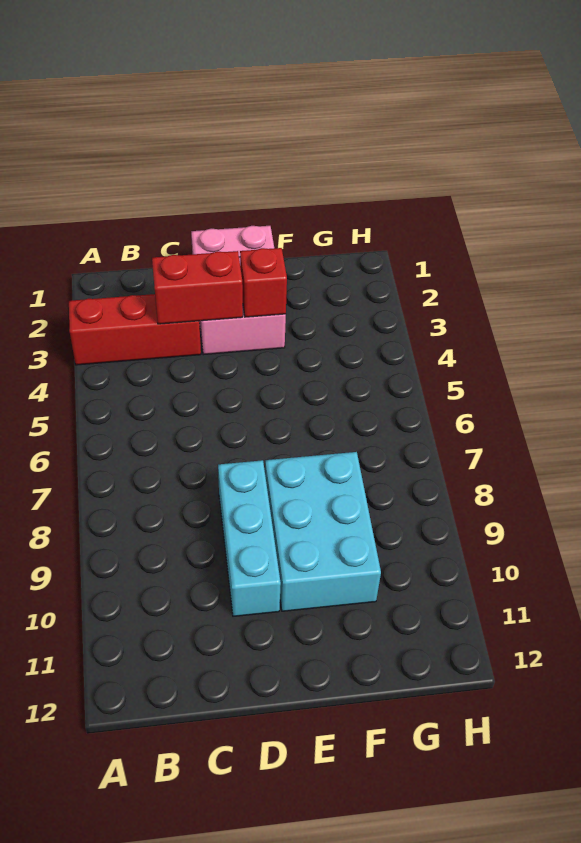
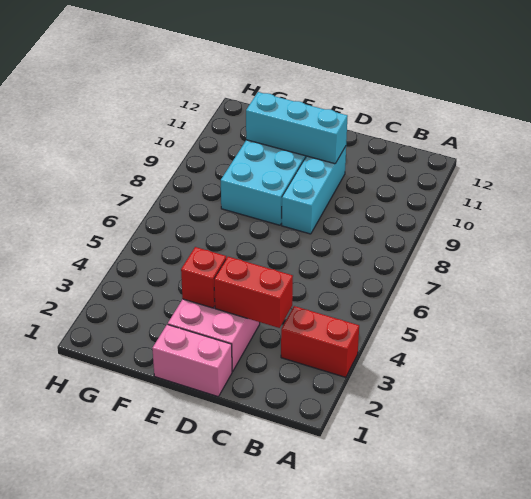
red 1x3 brick [69,294,201,365] -> red 1x2 brick [281,306,359,377]
none -> cyan 1x3 brick [246,92,348,164]

